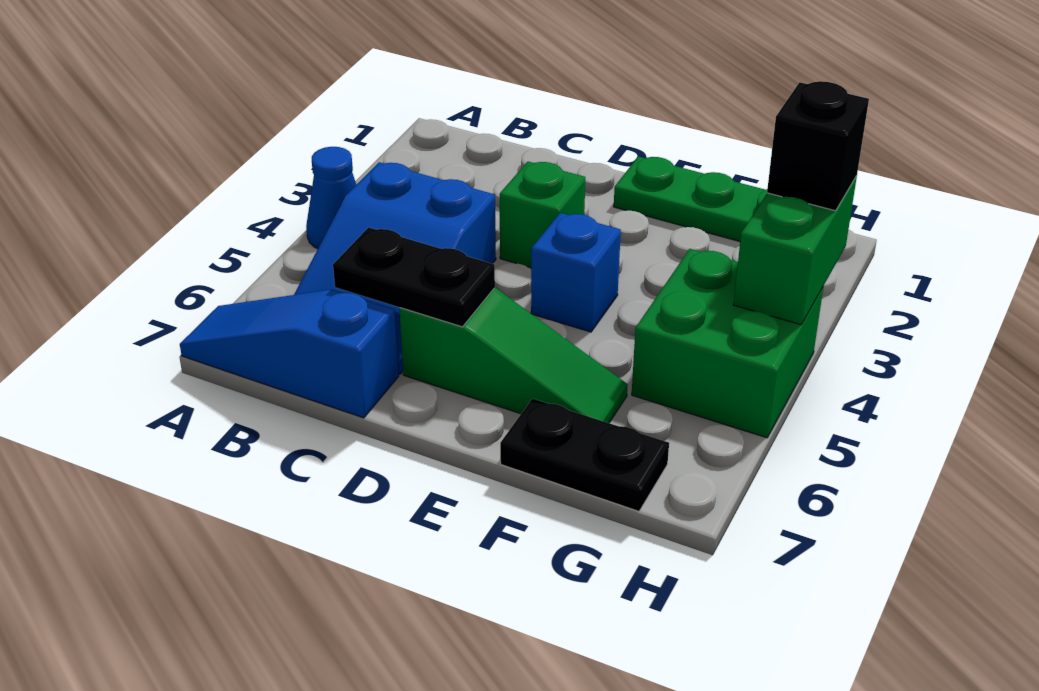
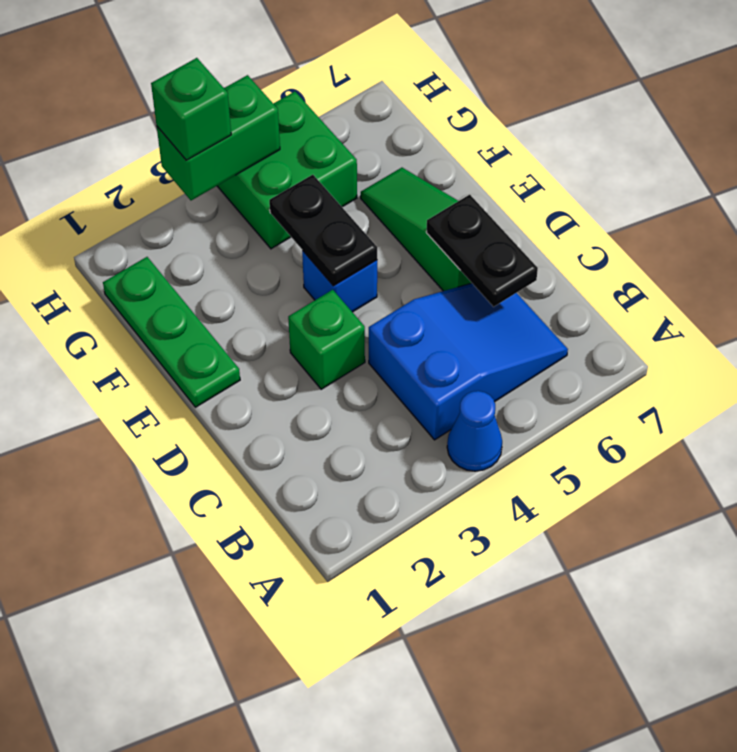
blue 1x3 slope [180,290,399,418] -> none
black 1x2 plate [500,399,669,511] -> black 1x2 plate moved to [269,175,377,286]
black 1x1 brick [767,81,869,211] -> green 1x1 brick [151,58,231,160]

